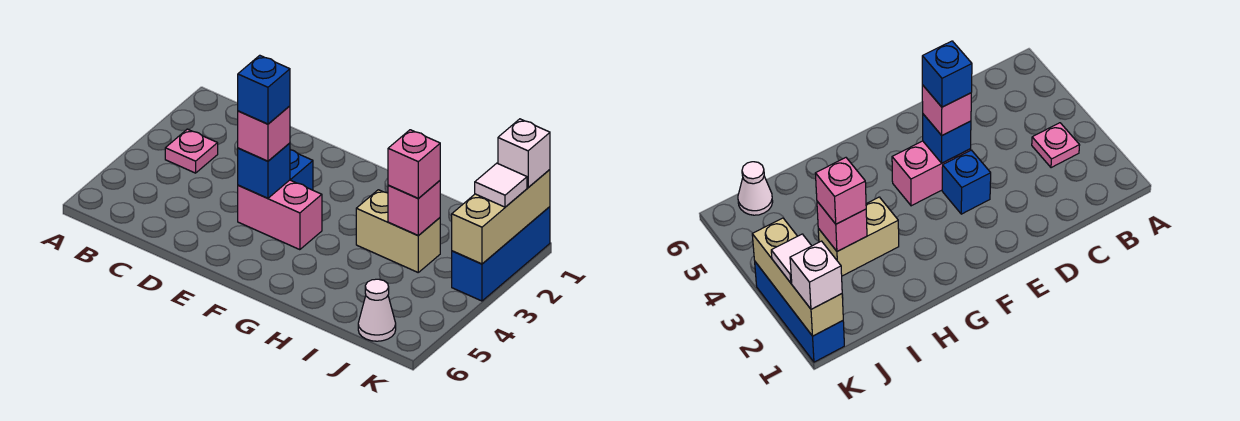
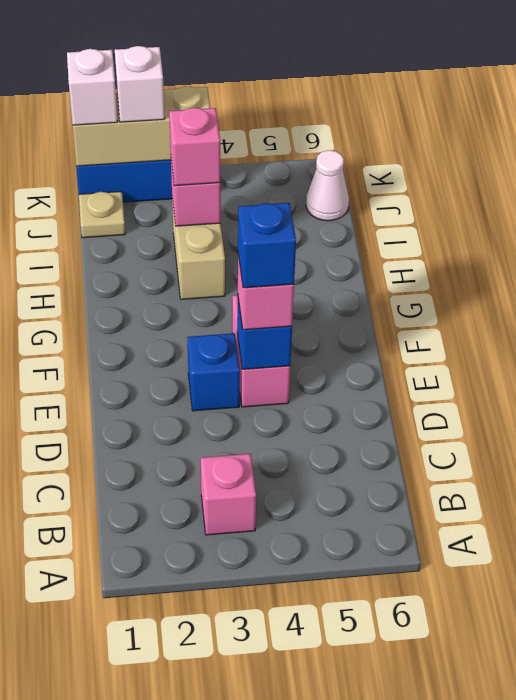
pink 1x1 plate [165,129,218,173] -> pink 1x1 brick [201,454,256,535]
none -> tan 1x1 plate [79,191,125,238]
white 1x1 tile [475,163,527,207] -> white 1x1 brick [115,46,165,122]

